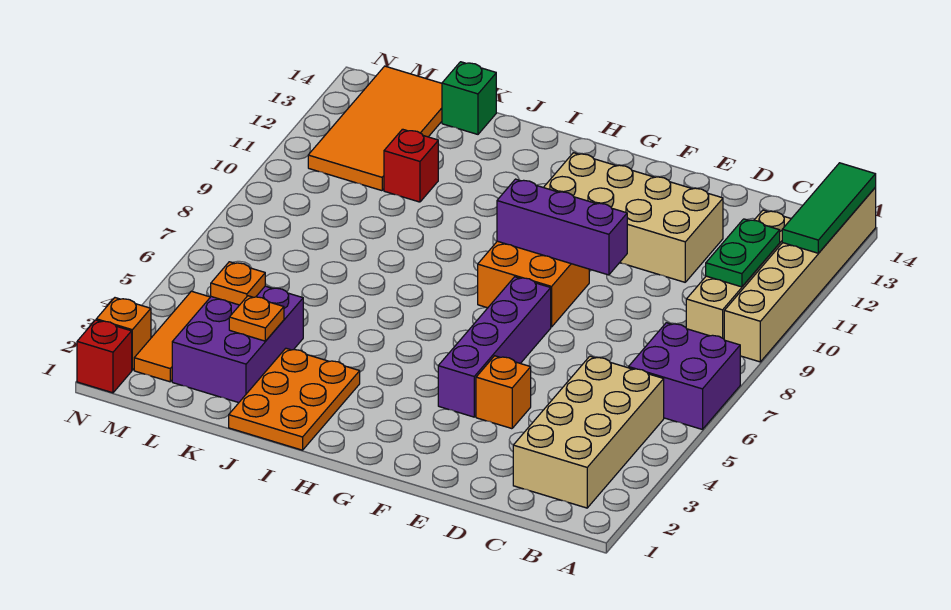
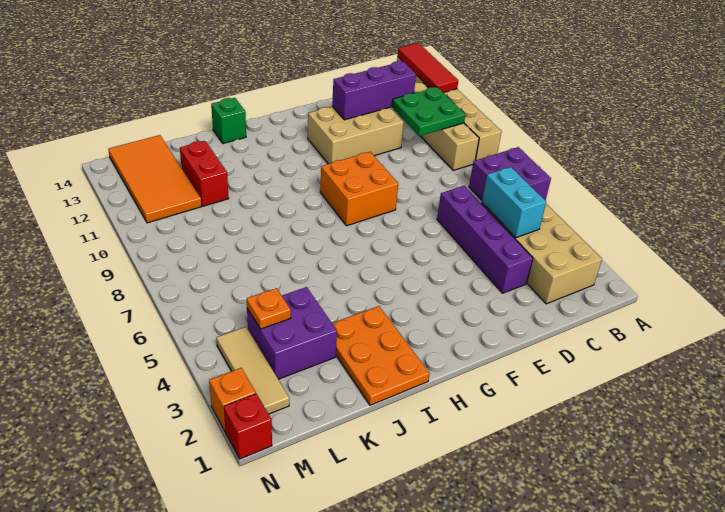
green 1x3 tile [782,163,876,253] -> red 1x3 tile [398,43,458,93]
green 1x2 plate [706,219,780,287] -> green 2x2 plate [392,87,465,136]
none -> cyan 1x2 brick [482,167,546,238]
tan 2x4 brick [543,153,723,282] -> tan 2x3 brick [308,107,404,164]
orange 1x1 brick [476,356,531,429] -> none
purple 1x3 brick [497,179,627,275] -> purple 1x3 brick moved to [332,61,416,120]
purple 1x4 brick [438,277,551,417] -> purple 1x4 brick moved to [437,186,533,293]
purple 2x3 brick [172,286,303,403] -> purple 2x2 brick [247,287,337,379]
orange 1x1 plate [229,296,284,341] -> none
red 1x1 brick [384,129,438,202] -> red 1x2 brick [180,141,229,206]
green 1x1 brick [442,62,496,134] -> green 1x1 brick moved to [211,98,246,144]
orange 1x3 tile [134,291,210,382] -> tan 1x3 tile [216,327,289,414]

